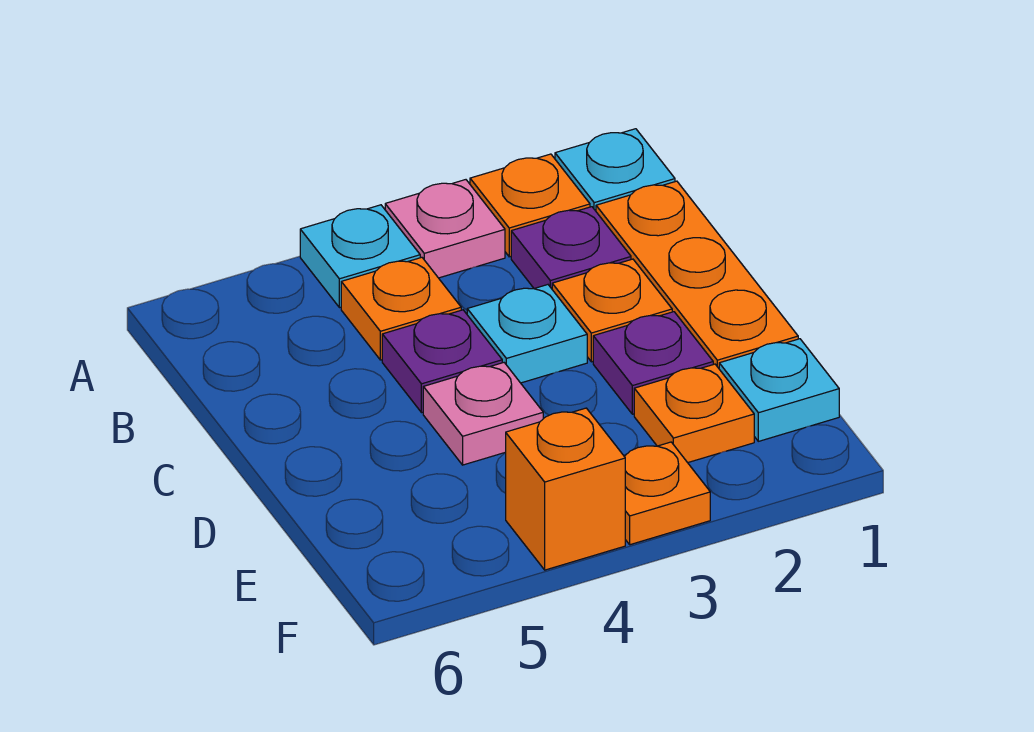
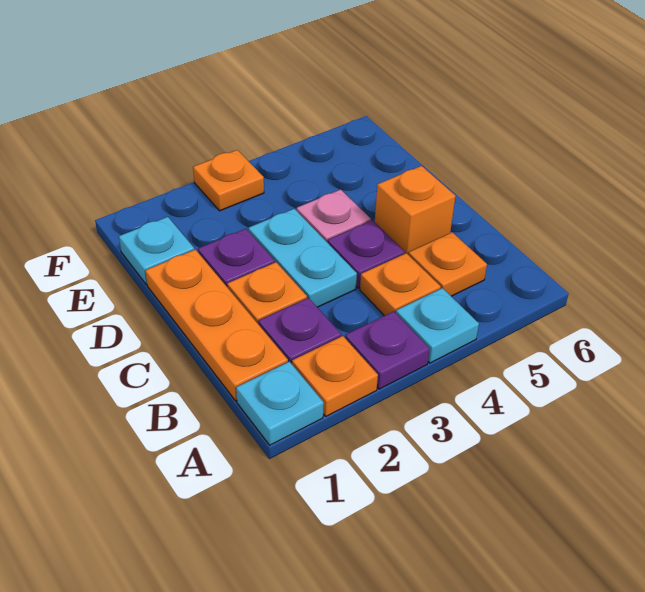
pink 1x1 plate [385,180,505,278] -> purple 1x1 plate [345,312,430,389]
cyan 1x1 plate [467,285,587,383] -> cyan 1x2 plate [248,209,357,307]
orange 1x1 plate [634,364,754,463] -> orange 1x1 plate moved to [408,232,487,296]
orange 1x1 brick [506,408,625,570] -> orange 1x1 brick moved to [375,166,455,254]

